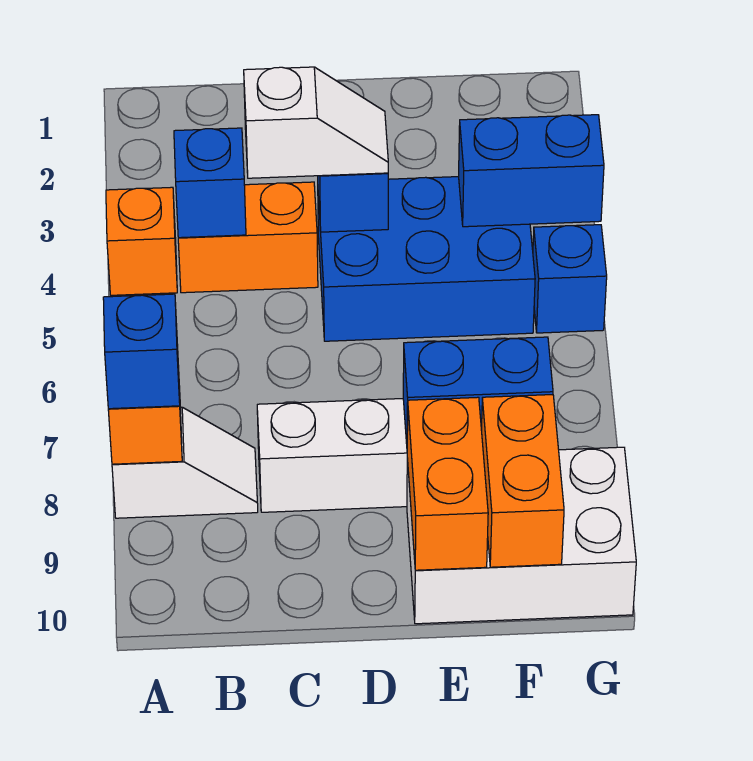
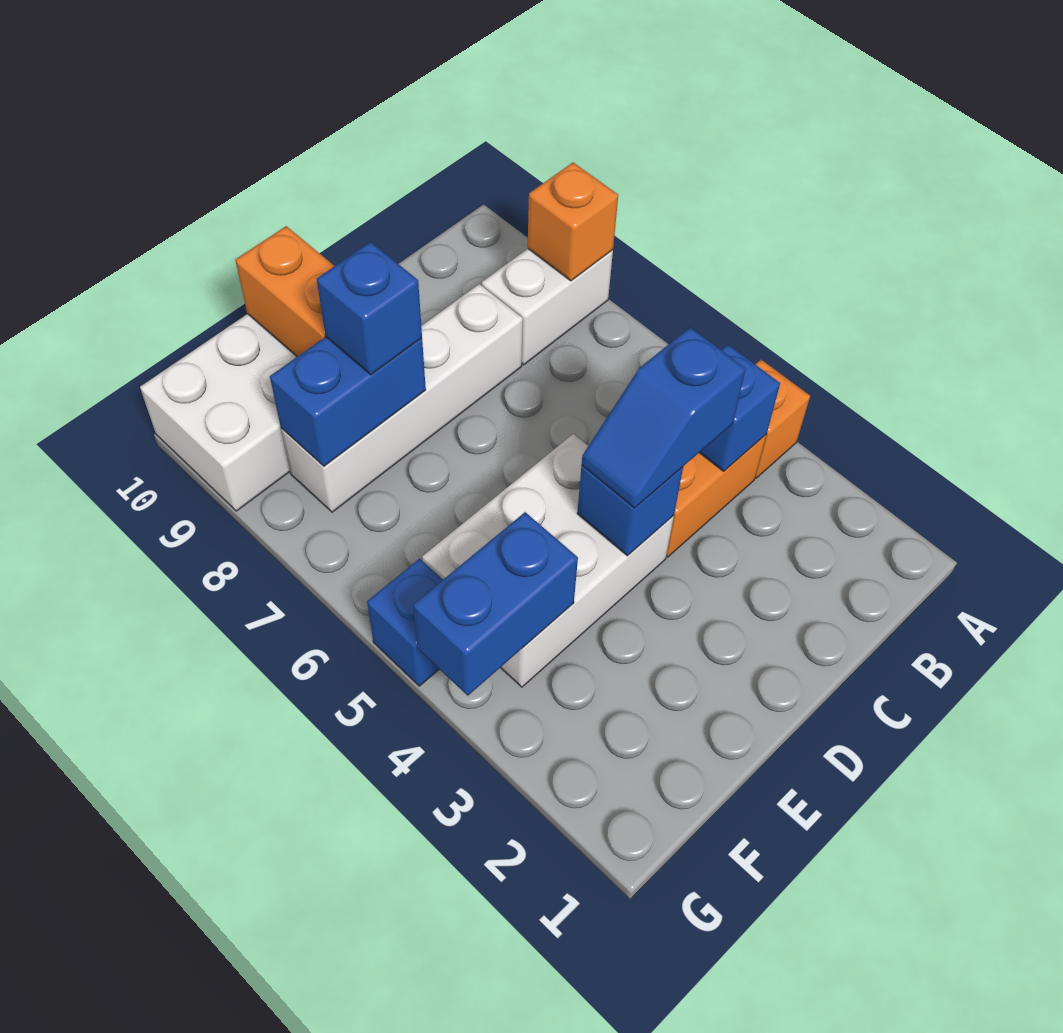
white 1x2 slope [112,407,258,518] -> white 1x2 brick [482,249,613,365]
blue 1x1 brick [103,294,180,409] -> blue 1x1 brick moved to [317,242,422,375]
white 1x2 slope [244,67,388,178] -> blue 1x2 slope [582,327,746,508]
blue 2x3 brick [318,177,535,341] -> white 2x3 brick [422,434,674,687]
orange 1x2 brick [482,395,564,567] -> none

